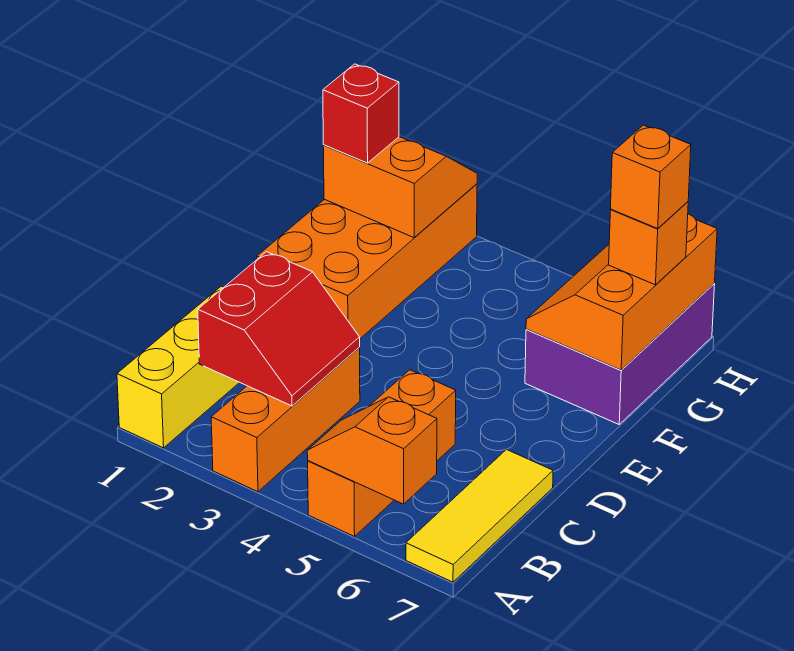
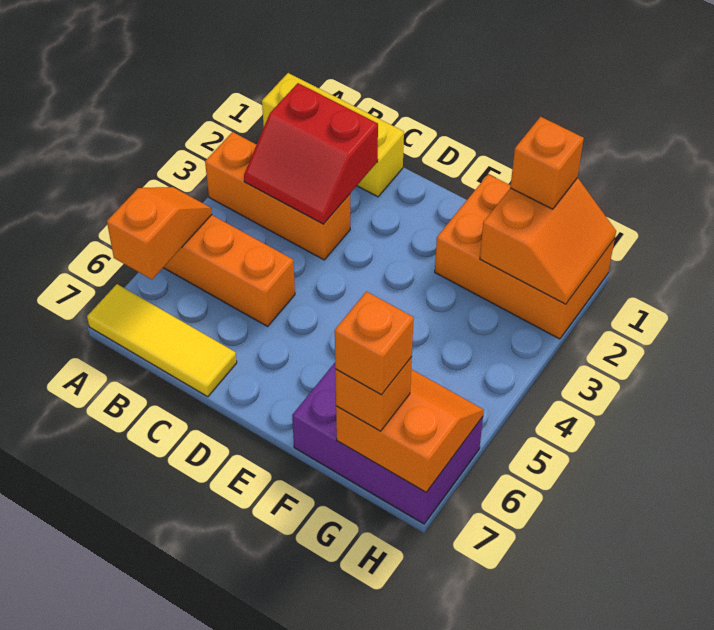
orange 2x4 brick [257,184,477,339] -> orange 2x3 brick [435,174,615,339]
orange 2x3 slope [526,214,717,370] -> orange 2x2 slope [336,369,484,492]
red 1x1 brick [323,64,399,163] -> orange 1x1 brick [510,117,584,209]

